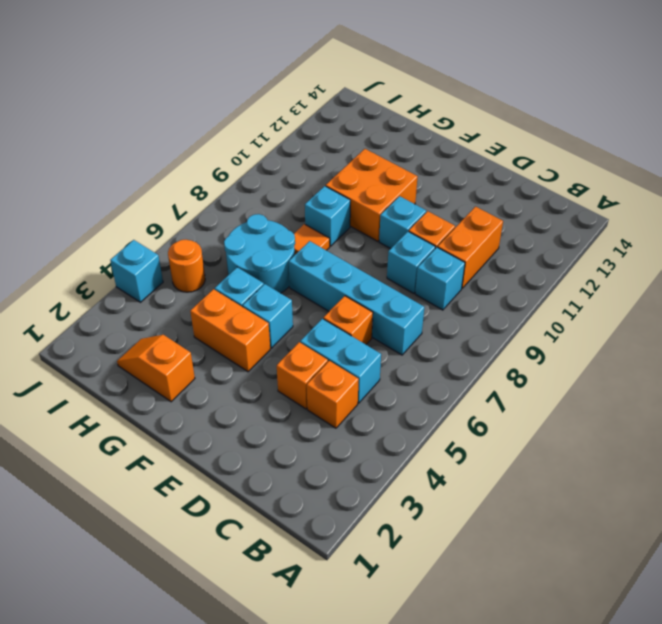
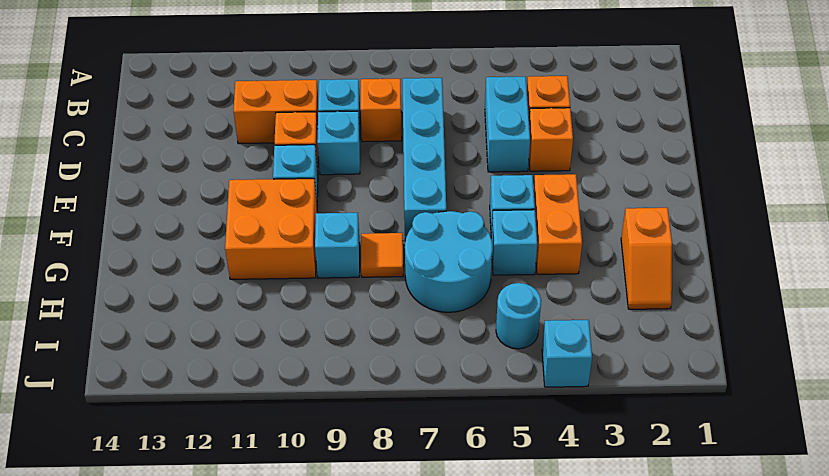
orange 1x1 brick [323,296,373,344] -> orange 1x1 brick moved to [361,79,402,142]
orange 1x1 round brick [168,240,205,292] -> cyan 1x1 round brick [496,283,541,349]

